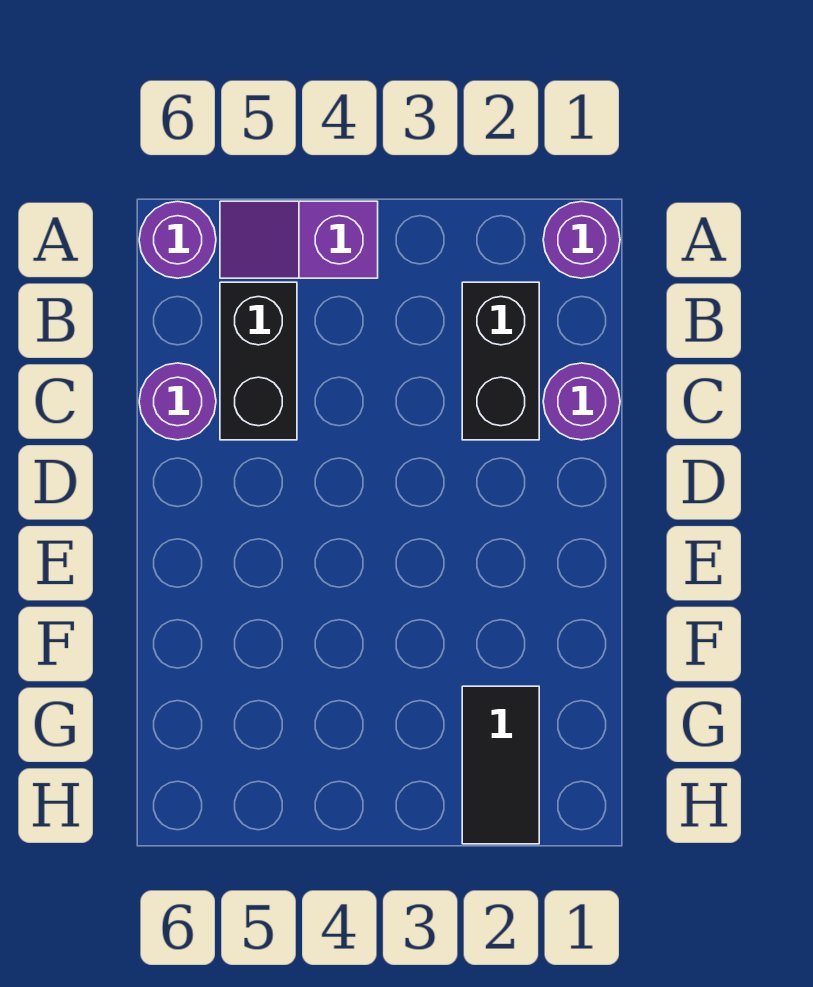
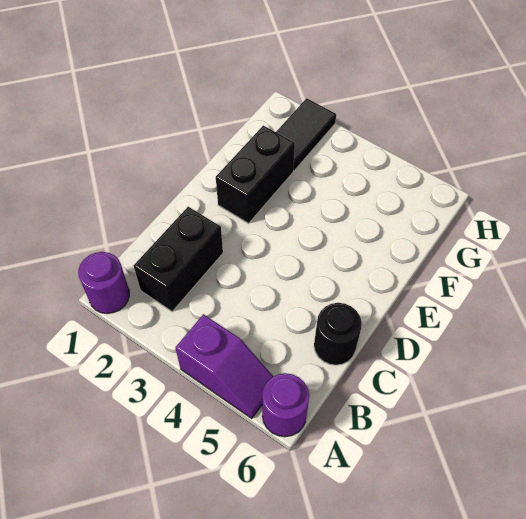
black 1x2 brick [220,282,297,440] -> black 1x2 brick moved to [216,125,295,223]
purple 1x1 round brick [543,363,620,440] -> none
purple 1x1 round brick [139,363,216,440] -> black 1x1 round brick [314,303,362,365]

